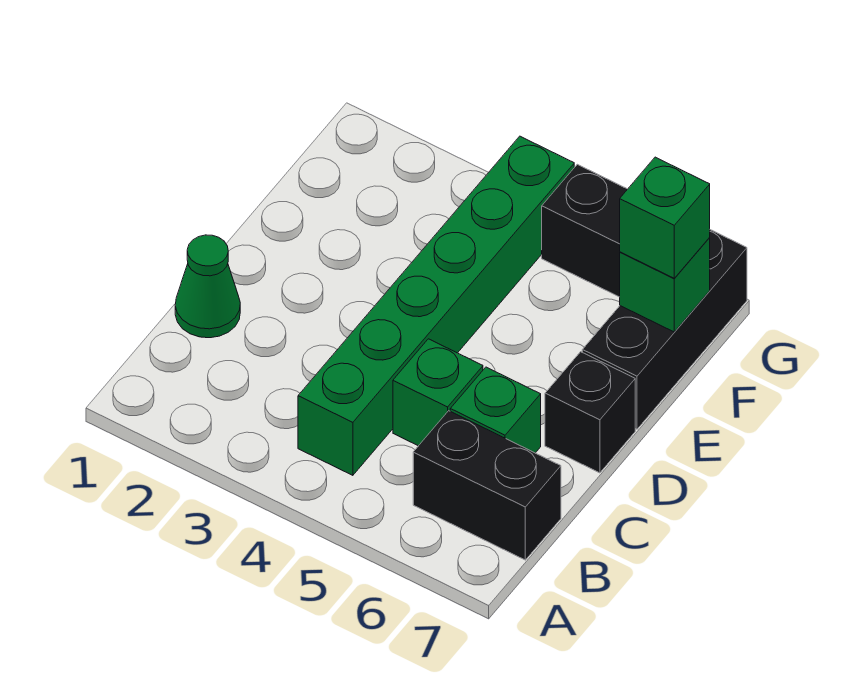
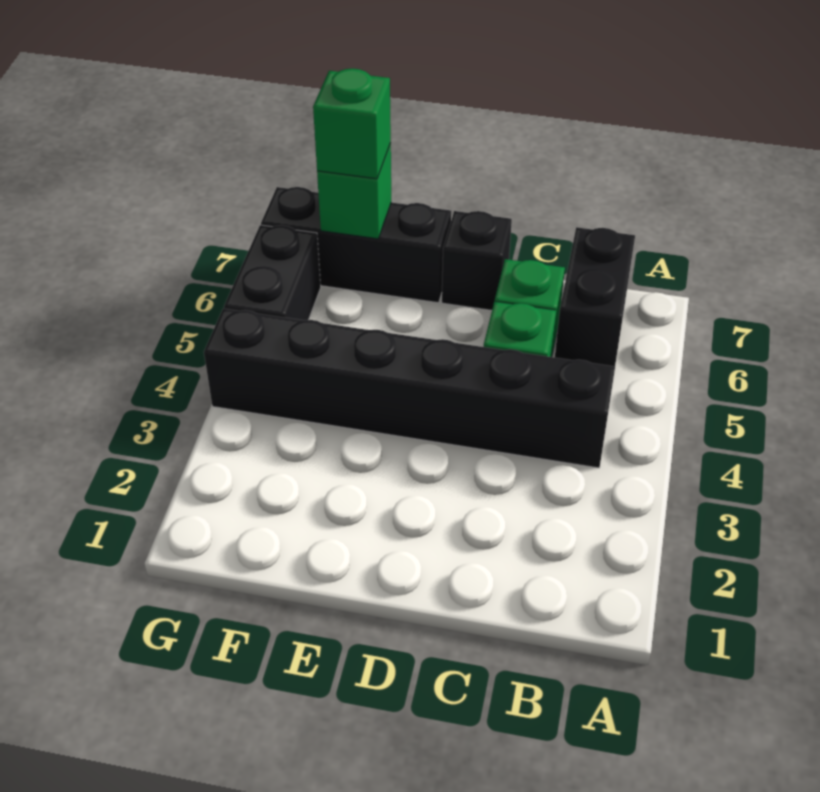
green 1x6 brick [298,136,574,475] -> black 1x6 brick [204,308,615,468]
green 1x1 cone [175,235,240,338] -> none

